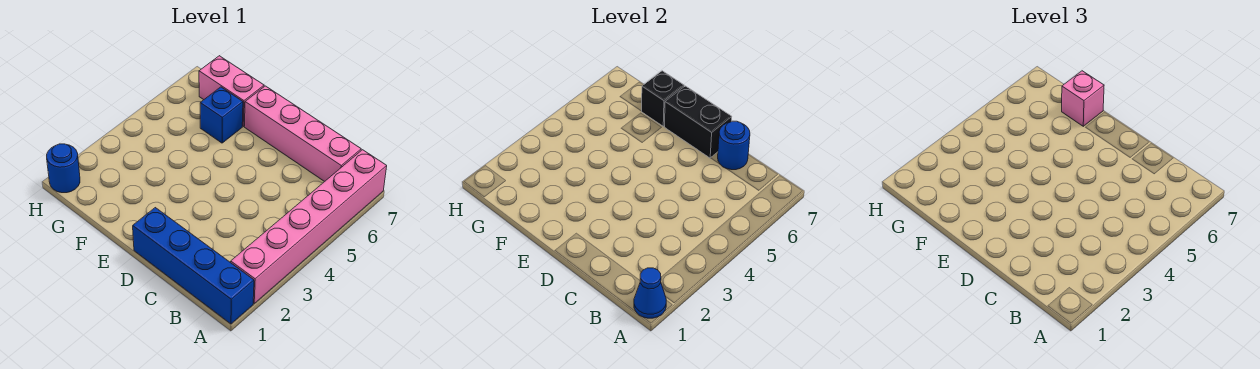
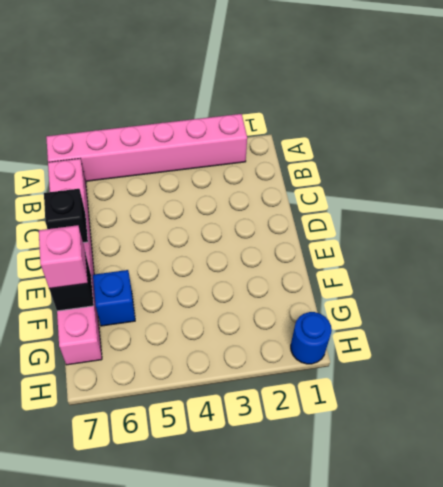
blue 1x4 brick [133,208,254,324] -> none
blue 1x1 cone [634,268,666,318] -> none
blue 1x1 round brick [718,121,750,170] -> none
black 1x2 brick [665,86,732,158] -> black 1x1 brick [44,189,88,243]

